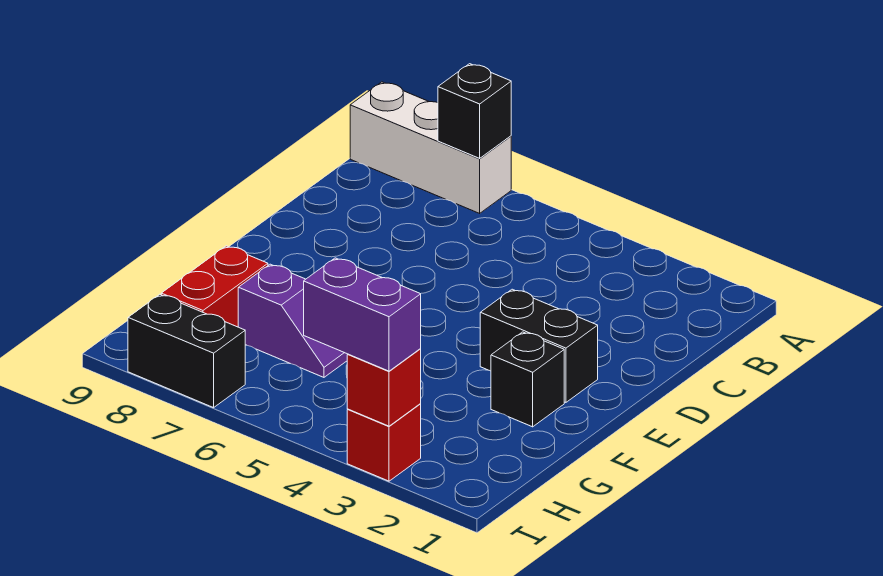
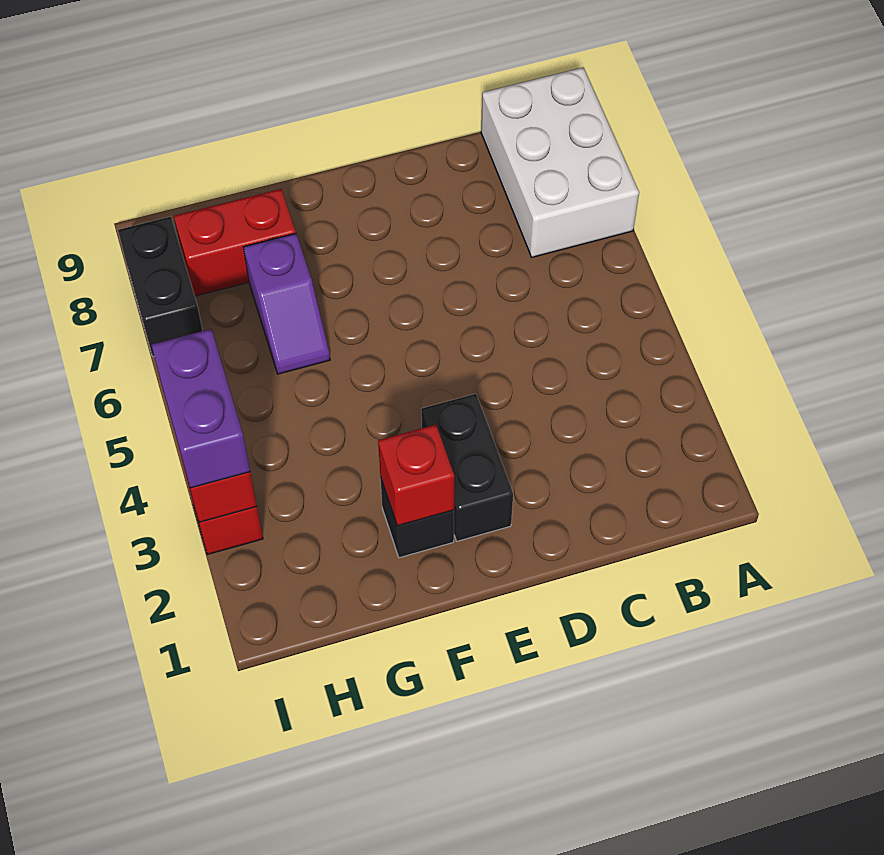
white 1x3 brick [350,82,511,213] -> white 2x3 brick [481,68,639,257]
black 1x1 brick [438,64,511,158] -> none
none -> red 1x1 brick [378,425,455,526]

